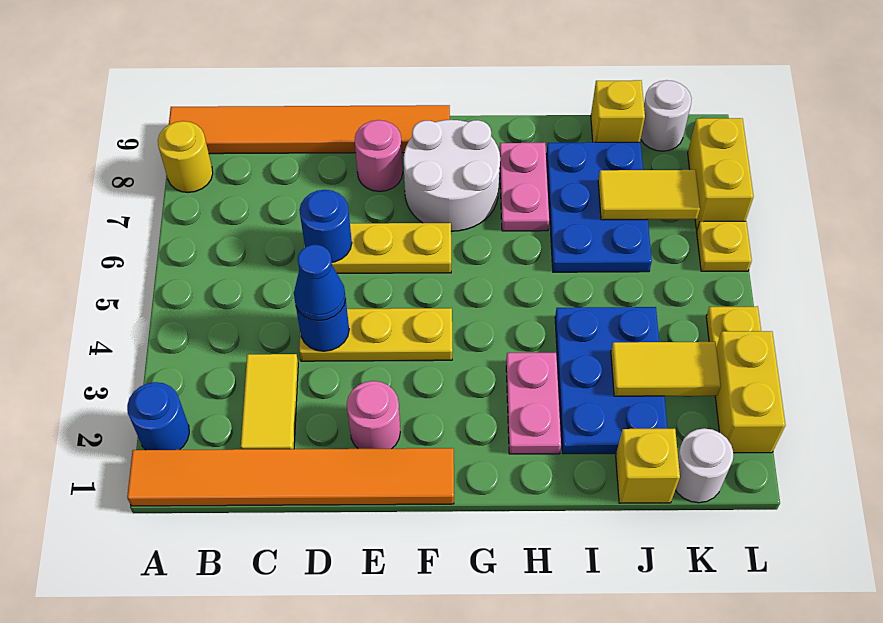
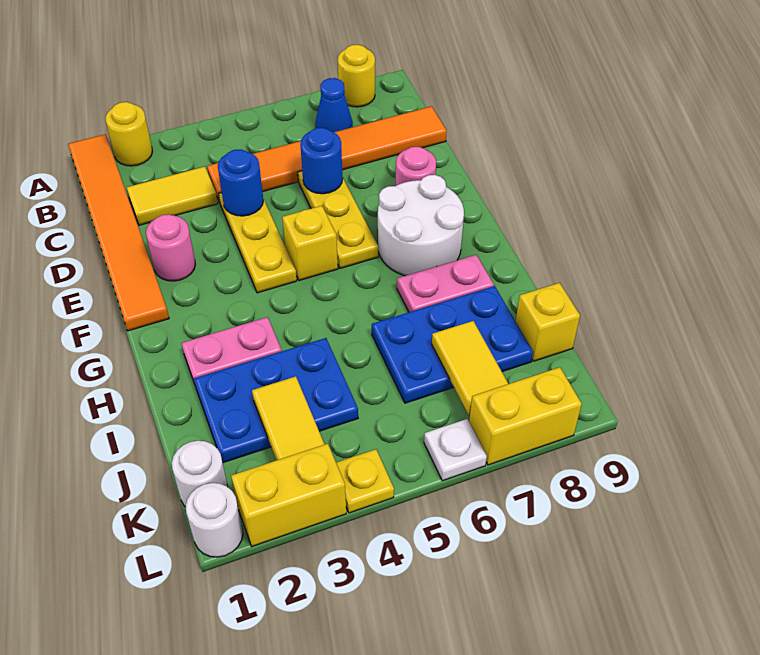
blue 1x1 round brick [127,382,189,450] -> yellow 1x1 round brick [105,102,153,166]
orange 1x6 tile [169,105,450,154] -> orange 1x6 tile turned to [207,106,447,202]
blue 1x1 cone [294,245,346,321] -> blue 1x1 cone moved to [315,78,353,132]
yellow 1x1 brick [616,429,680,503] -> yellow 1x1 brick moved to [282,206,338,281]
white 1x1 round brick [641,80,692,151] -> white 1x1 round brick moved to [186,483,243,557]
yellow 1x1 plate [697,221,752,271] -> white 1x1 plate [424,419,487,481]

